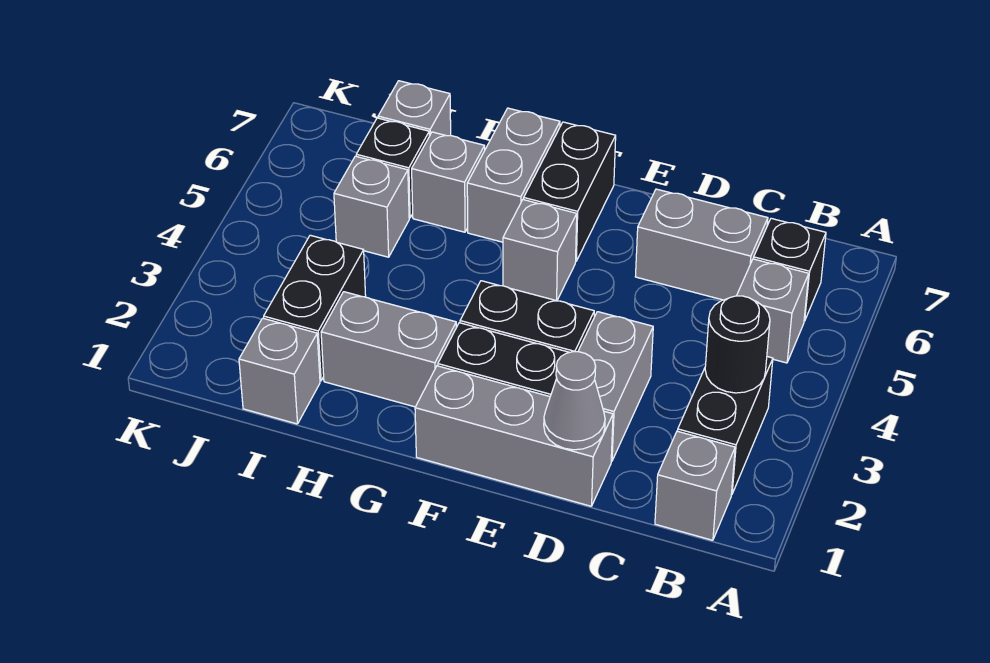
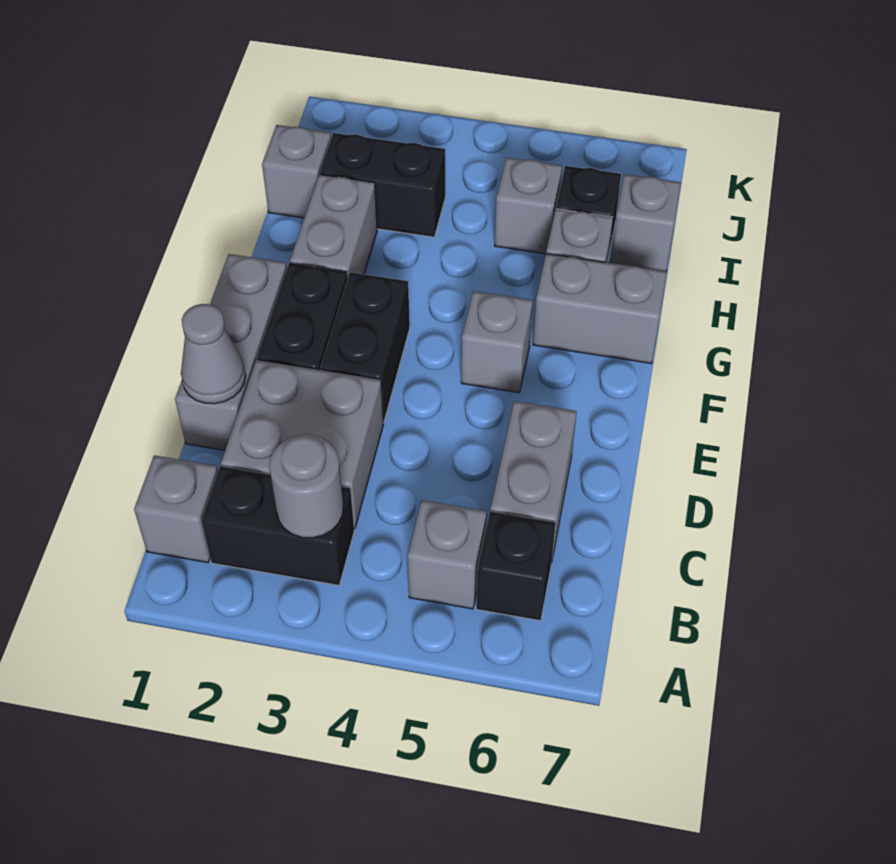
black 1x1 round brick [705,296,770,393] -> grey 1x1 round brick [269,435,343,538]
grey 1x2 brick [578,312,653,461] -> grey 2x2 brick [221,360,383,529]
black 1x2 brick [524,122,616,261] -> none

